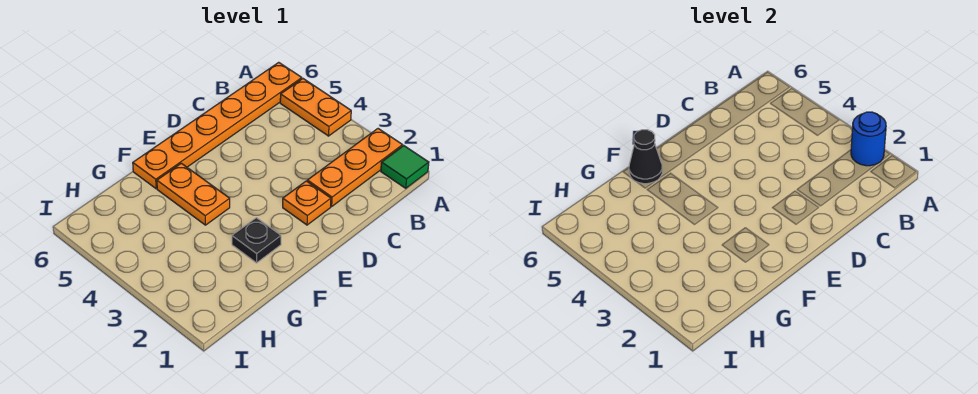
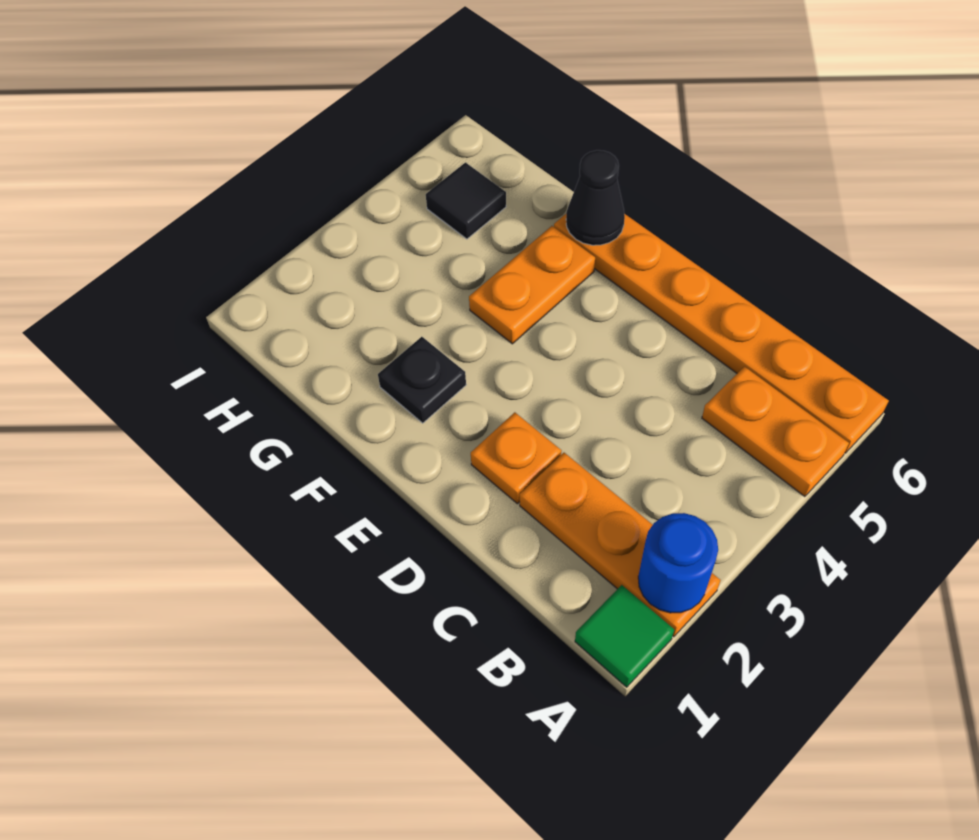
orange 1x2 plate [280,79,351,136] -> orange 1x2 plate turned to [702,367,849,497]
none -> black 1x1 tile [426,162,506,239]

